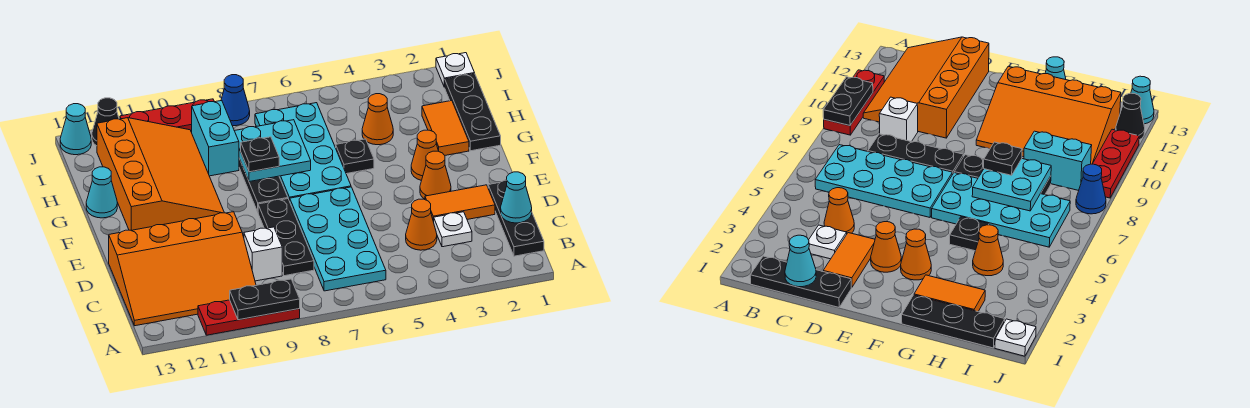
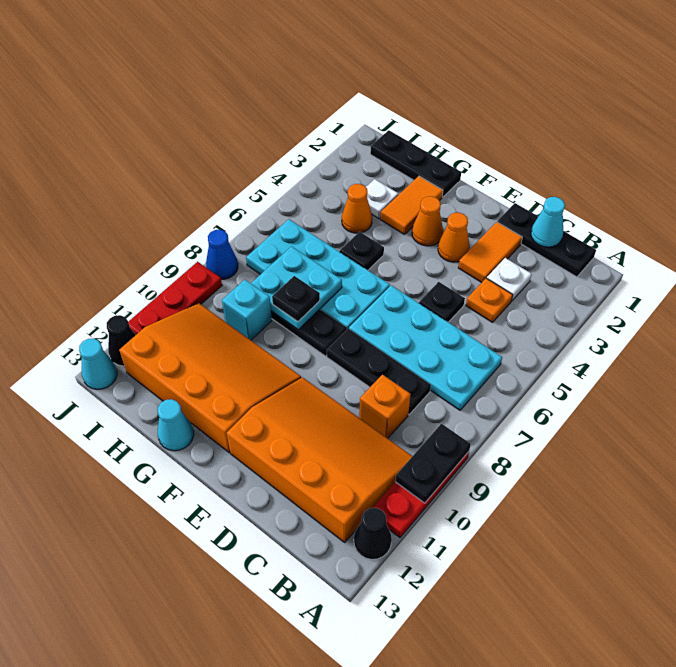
none -> black 1x1 cone [354,508,392,559]
orange 3x4 slope [109,212,256,326] -> orange 3x4 slope turned to [227,377,412,542]
orange 1x1 cone [406,199,437,250] -> orange 1x1 plate [466,278,513,322]
white 1x1 brick [244,227,282,281] -> orange 1x1 brick [359,375,411,438]
none -> black 1x1 plate [419,282,465,322]
orange 1x2 tile [422,101,469,155] -> orange 1x2 tile turned to [380,176,443,235]
cyan 1x2 brick [192,100,239,176] -> cyan 1x1 brick [222,280,272,340]
white 1x1 plate [436,53,475,87] -> white 1x1 plate moved to [366,179,398,219]

